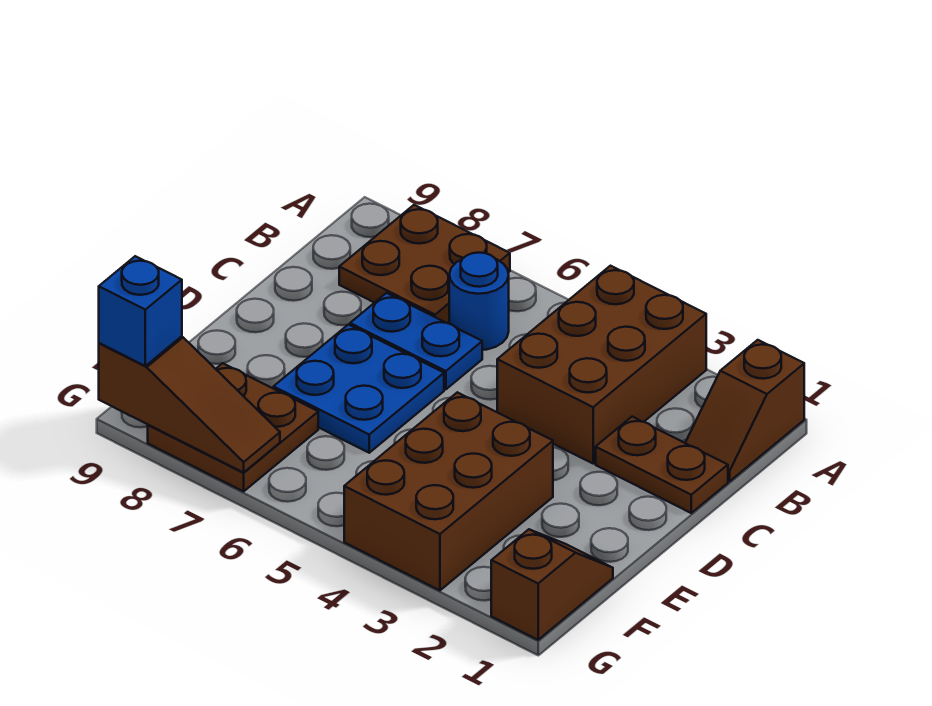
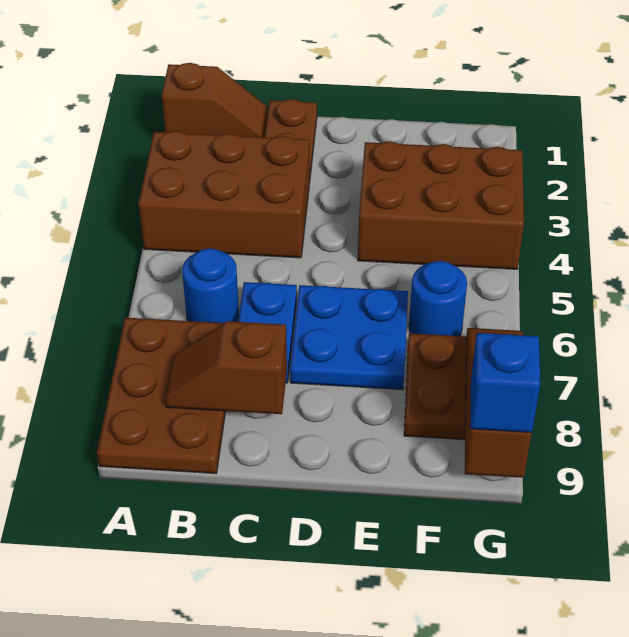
brown 2x2 plate [339,205,510,323] -> brown 2x3 plate [97,318,226,473]
brown 1x2 slope [491,529,613,640] -> brown 1x2 slope moved to [165,321,287,414]
none -> blue 1x1 round brick [409,261,467,336]

